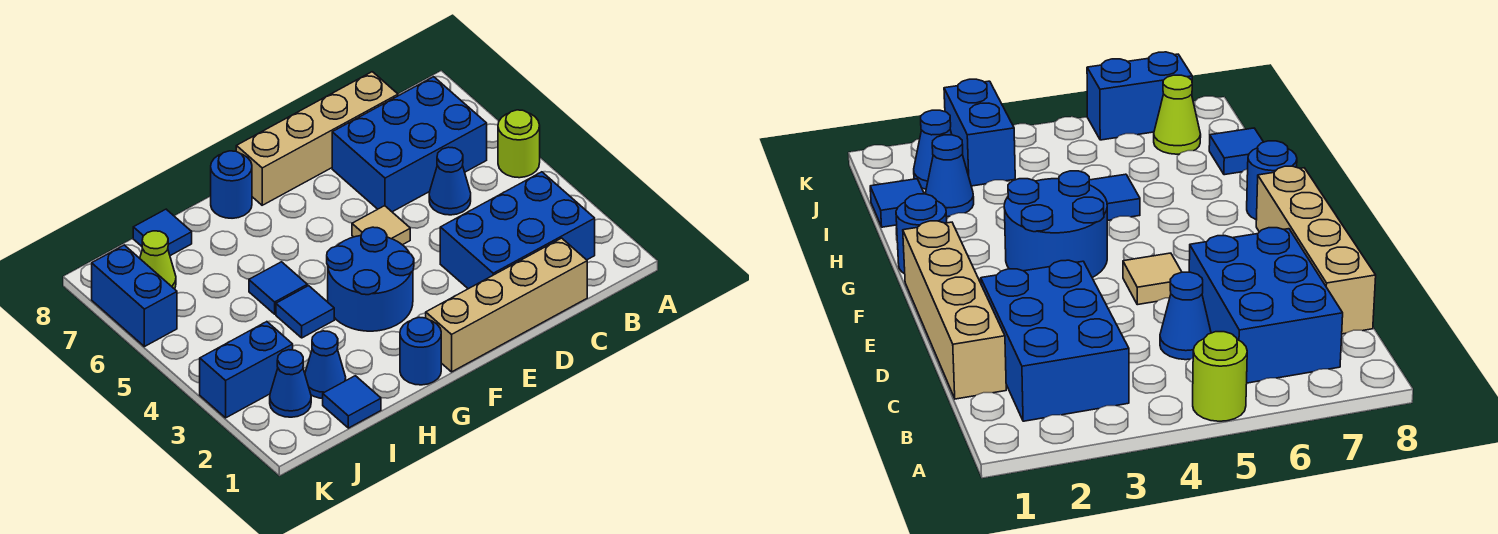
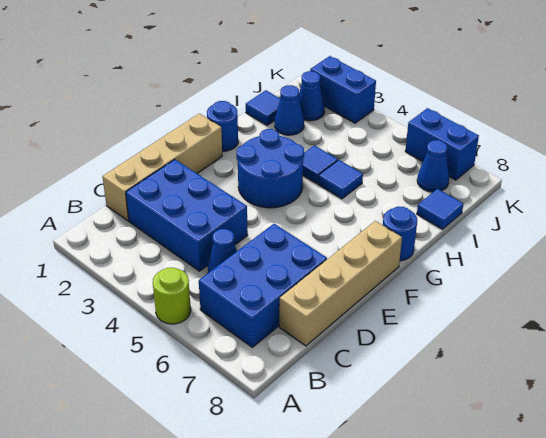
blue 2x3 brick [440,172,595,289] -> blue 2x3 brick turned to [126,159,248,271]
tan 1x1 tile [352,206,410,245] -> none
blue 1x2 brick [200,322,293,418] -> blue 1x2 brick turned to [310,56,376,123]
lime 1x1 cone [140,231,176,289] -> blue 1x1 cone [417,140,449,192]

